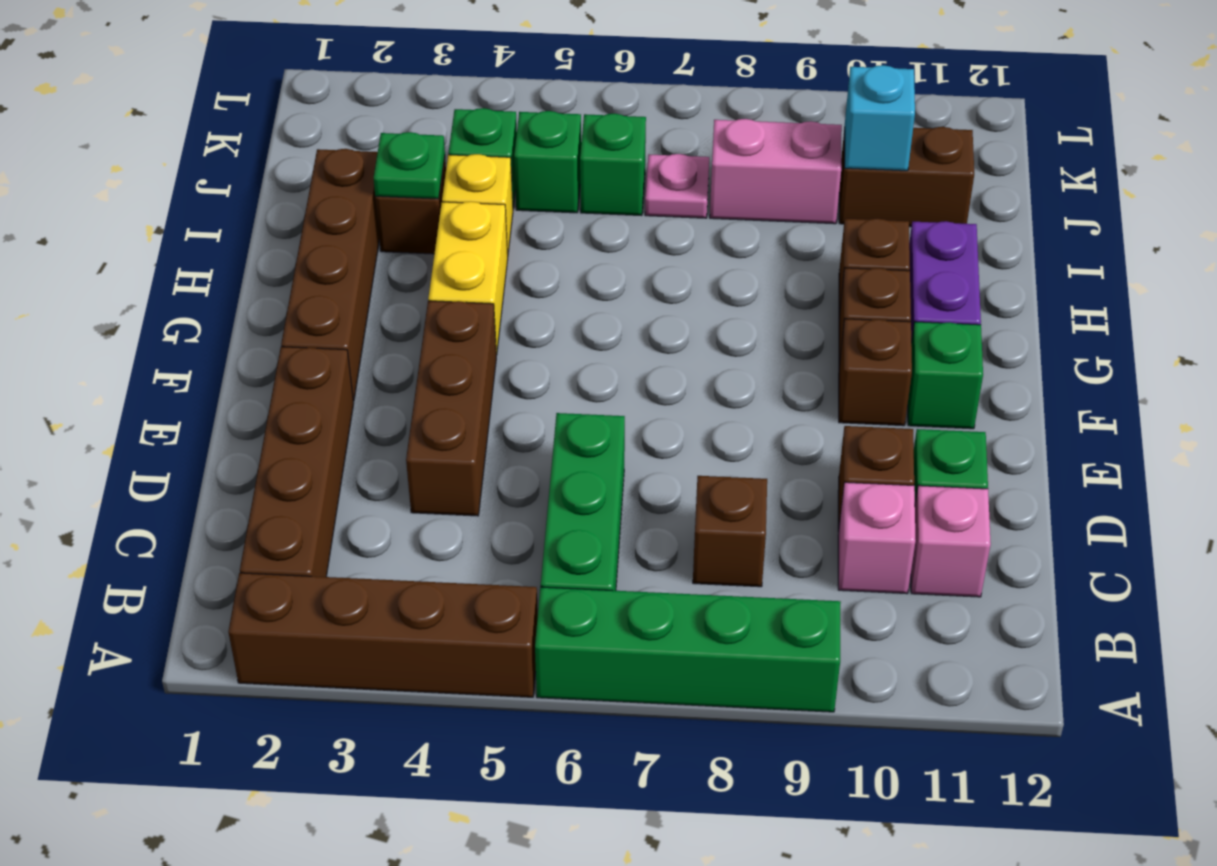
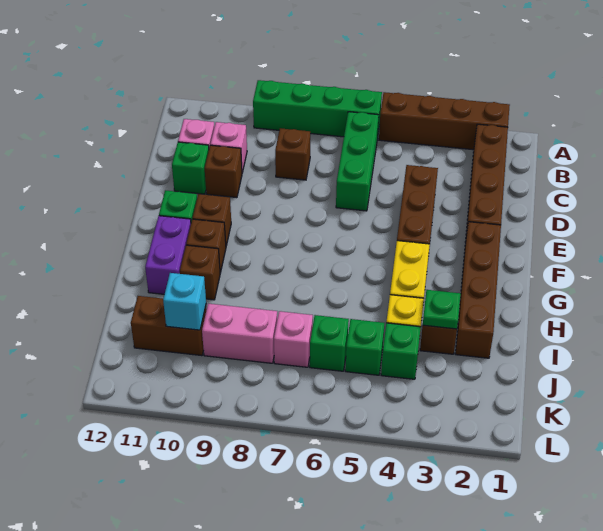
pink 1x1 plate [645,154,709,218] -> pink 1x1 brick [274,311,313,367]

